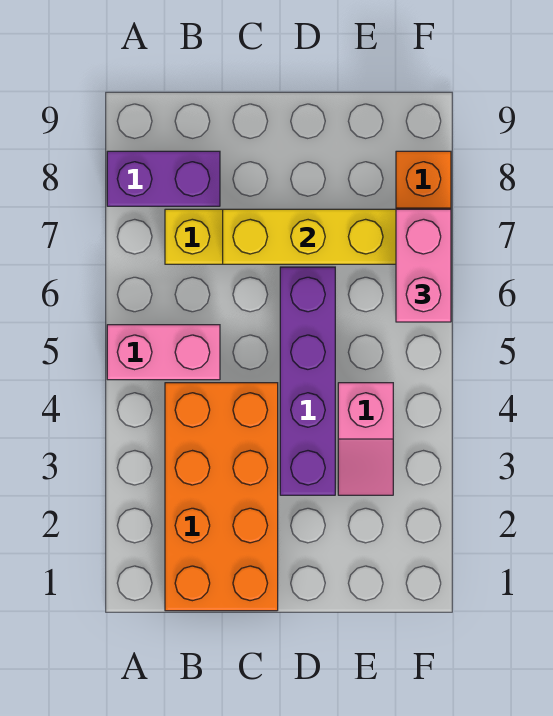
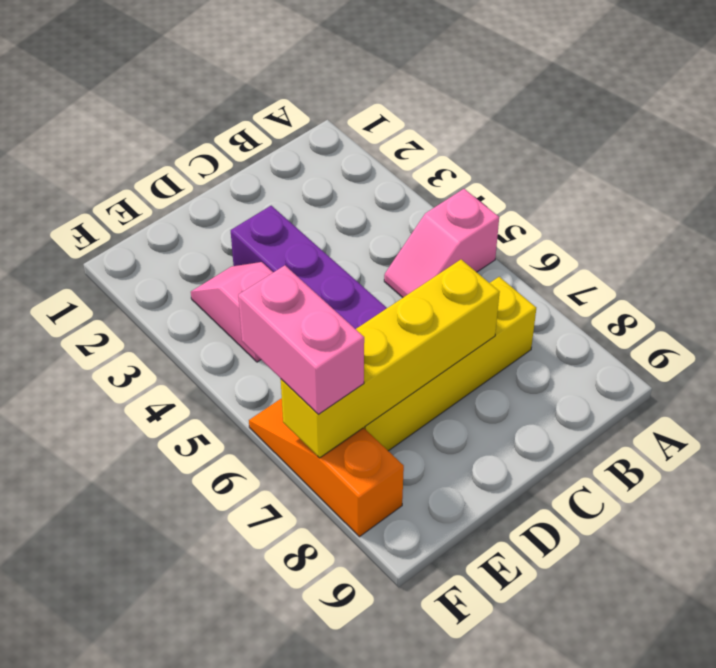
pink 1x2 brick [107,325,220,380] -> pink 1x2 slope [384,189,499,298]
purple 1x2 brick [107,151,220,206] -> none
orange 2x4 brick [165,383,278,611] -> none

